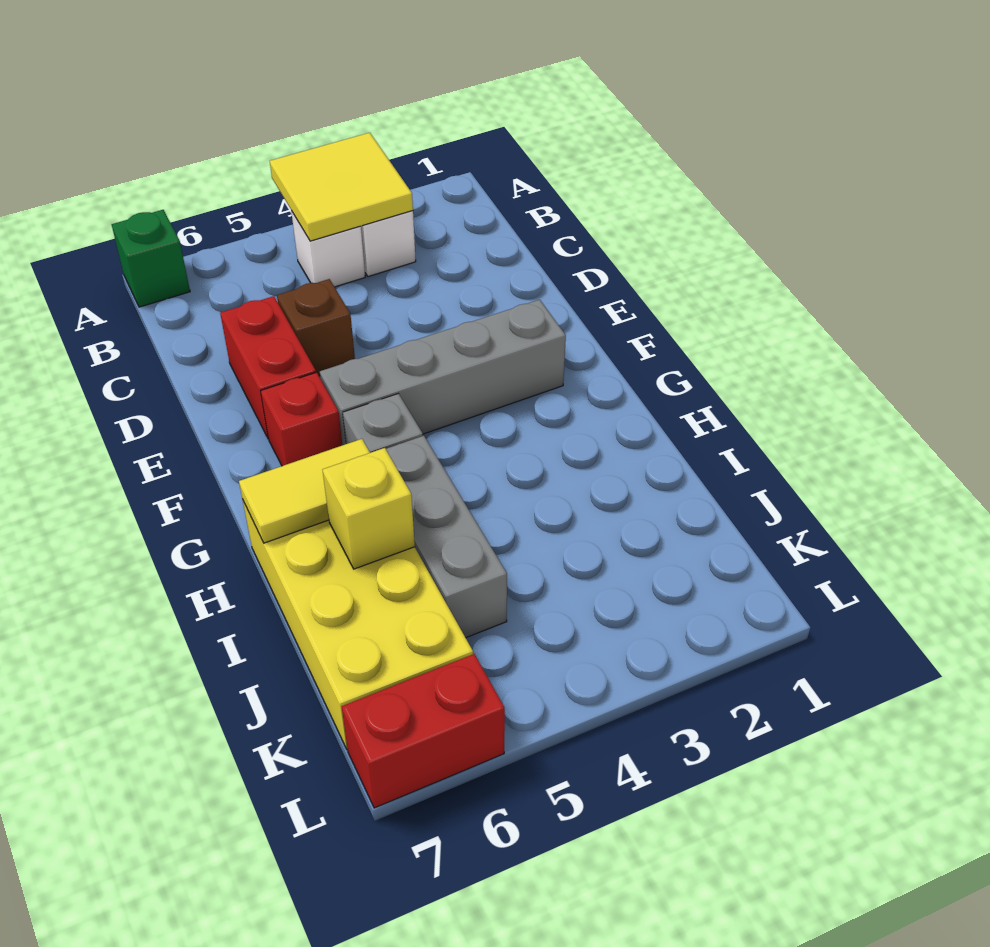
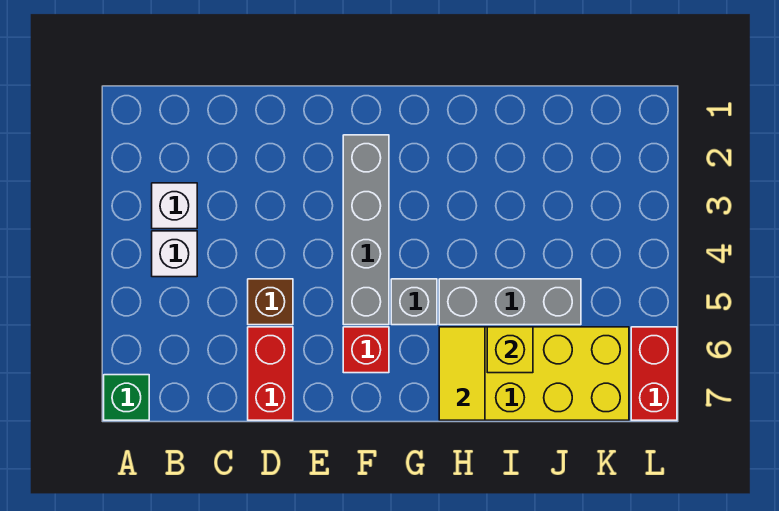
yellow 2x2 tile [270,133,413,241] -> none
red 1x2 brick [220,296,316,439] -> red 1x2 brick turned to [248,327,293,420]

